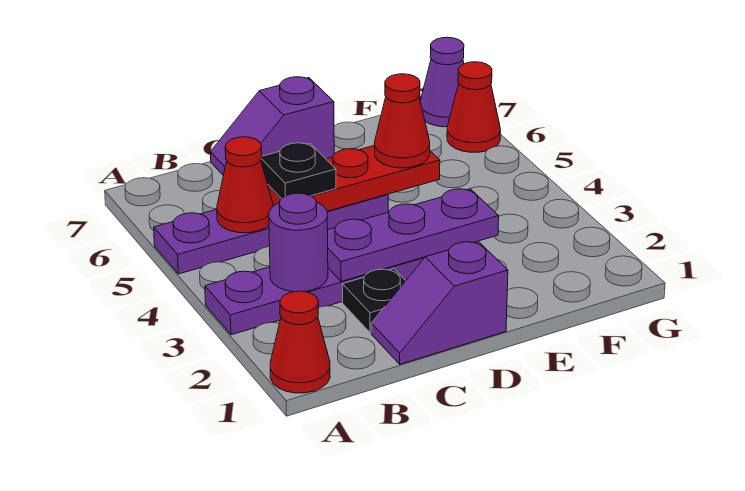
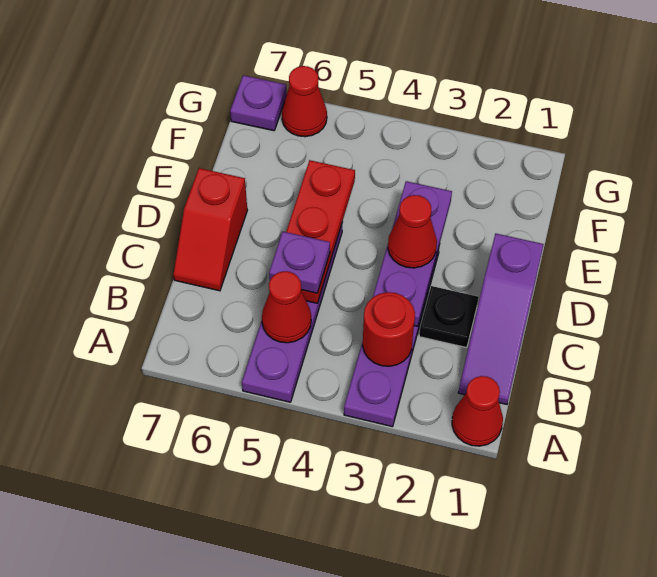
purple 1x1 round brick [269,193,328,292] -> red 1x1 round brick [363,292,415,366]
purple 1x2 slope [371,241,508,364] -> purple 1x3 slope [458,234,544,404]
black 1x1 plate [261,143,336,199] -> purple 1x1 plate [269,232,330,293]
purple 1x2 slope [211,77,334,175] -> red 1x2 slope [173,168,247,291]
red 1x1 cone [375,74,430,168] -> red 1x1 cone moved to [388,195,437,268]
purple 1x1 cone [420,37,464,127] -> purple 1x1 plate [230,75,287,131]

